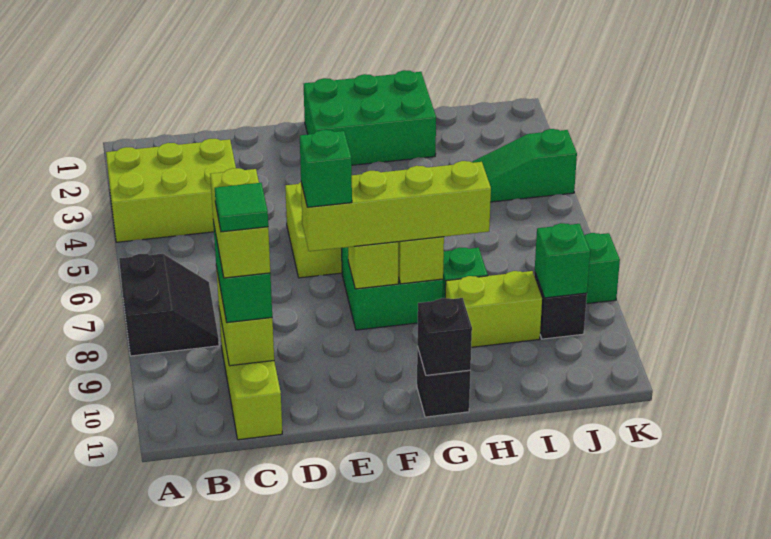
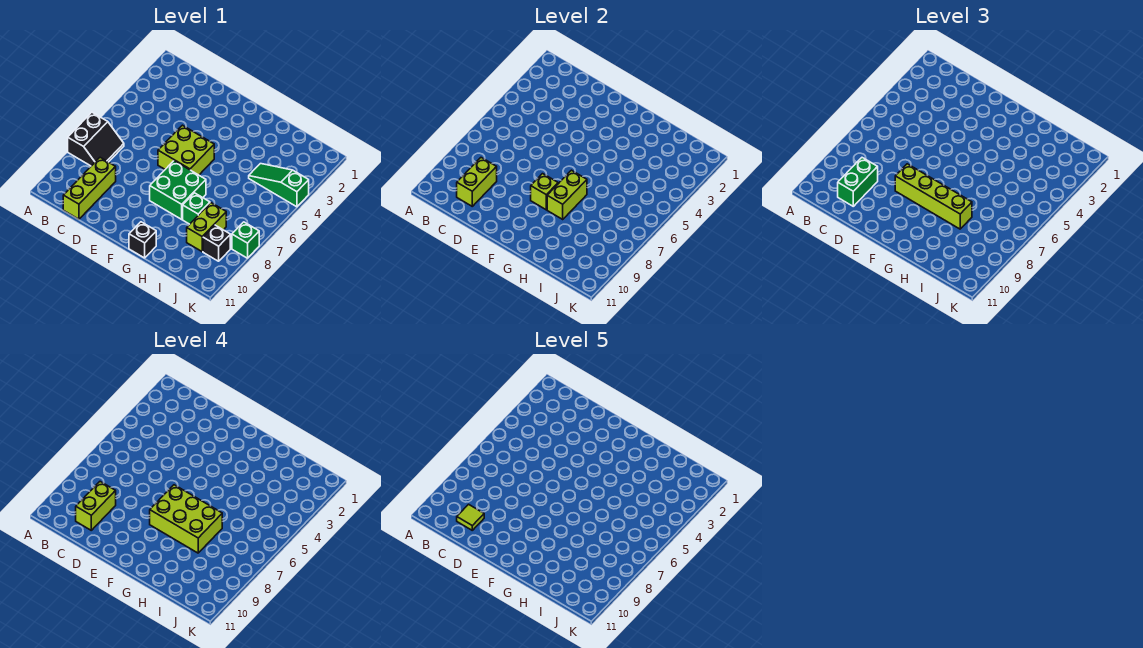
lime 2x3 brick [106,139,236,242] -> lime 2x3 brick moved to [150,485,222,553]
green 1x1 tile [215,183,268,232] -> lime 1x1 tile [457,504,484,530]
green 1x1 brick [300,130,352,207] -> none
green 2x3 brick [304,70,436,165] -> none
black 1x1 brick [417,298,472,375] -> none
lime 1x2 brick [445,271,542,347] -> lime 1x2 brick turned to [187,203,226,252]
green 1x1 brick [535,223,590,298] -> none

